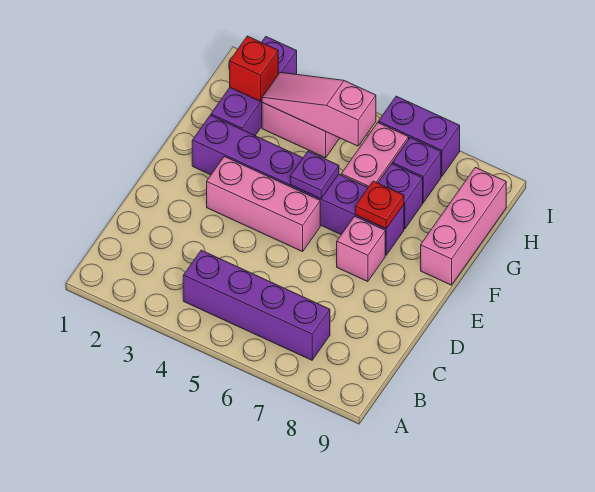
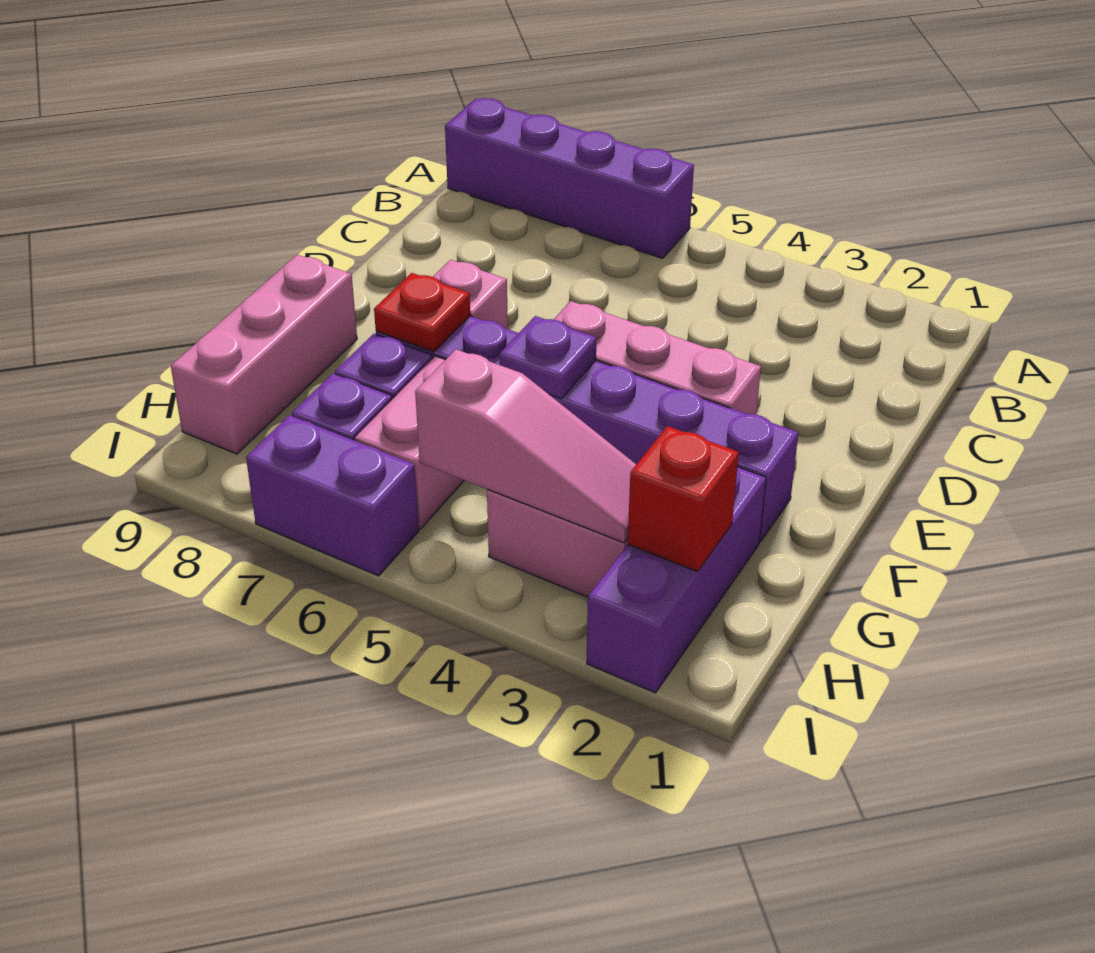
purple 1x4 brick [183,250,330,360] -> purple 1x4 brick moved to [445,98,694,258]

